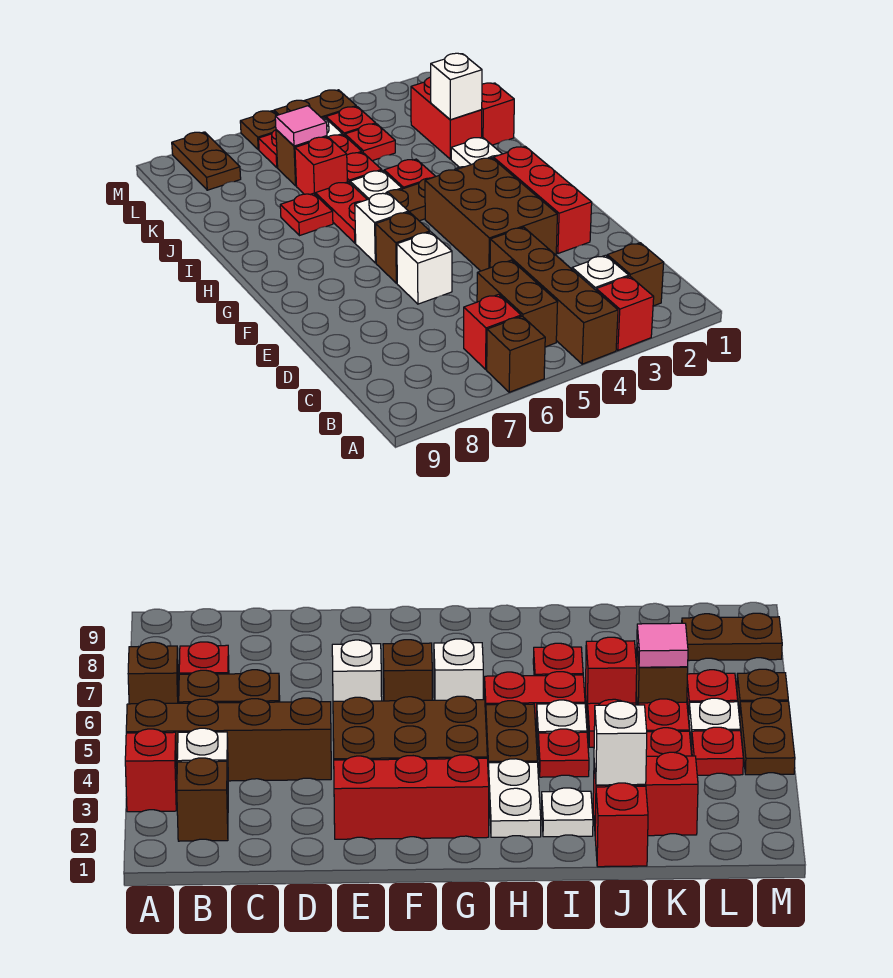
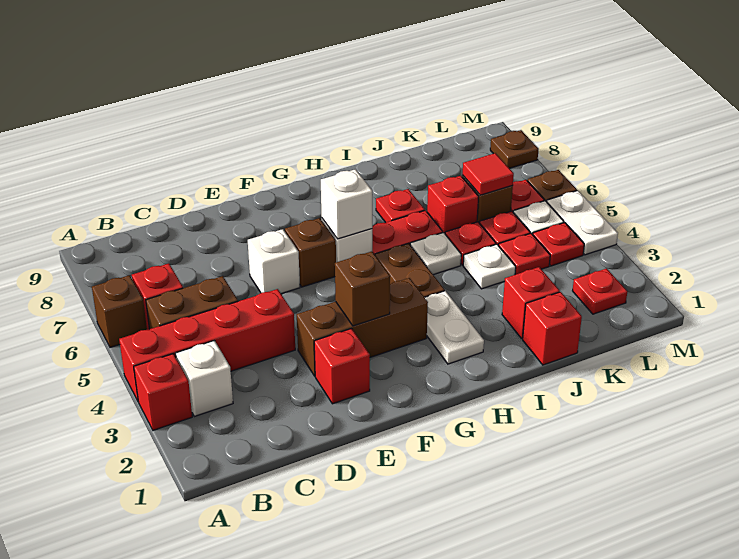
brown 1x4 brick [490,227,618,364] -> red 1x4 brick [119,289,295,401]
brown 1x1 brick [607,243,664,306] -> brown 1x1 brick moved to [335,251,390,326]
red 1x3 brick [493,147,592,253] -> red 1x1 brick [314,328,370,404]
brown 2x3 brick [425,158,557,271] -> brown 1x3 brick [297,278,428,376]
white 1x1 plate [451,137,502,167] -> white 1x1 plate moved to [463,244,516,289]
red 1x1 plate [384,159,436,189] -> red 1x1 plate moved to [573,268,627,314]
red 1x2 brick [411,77,482,159] -> red 1x1 brick [502,267,560,339]
white 1x1 brick [431,53,482,120] -> white 1x1 brick moved to [321,169,372,239]
pink 1x1 tile [275,106,327,146] -> red 1x1 tile [463,153,514,195]
brown 1x2 plate [172,132,241,190] -> brown 1x1 plate [490,130,539,168]
brown 1x2 plate [274,90,357,118] -> white 1x2 plate [547,191,618,255]

